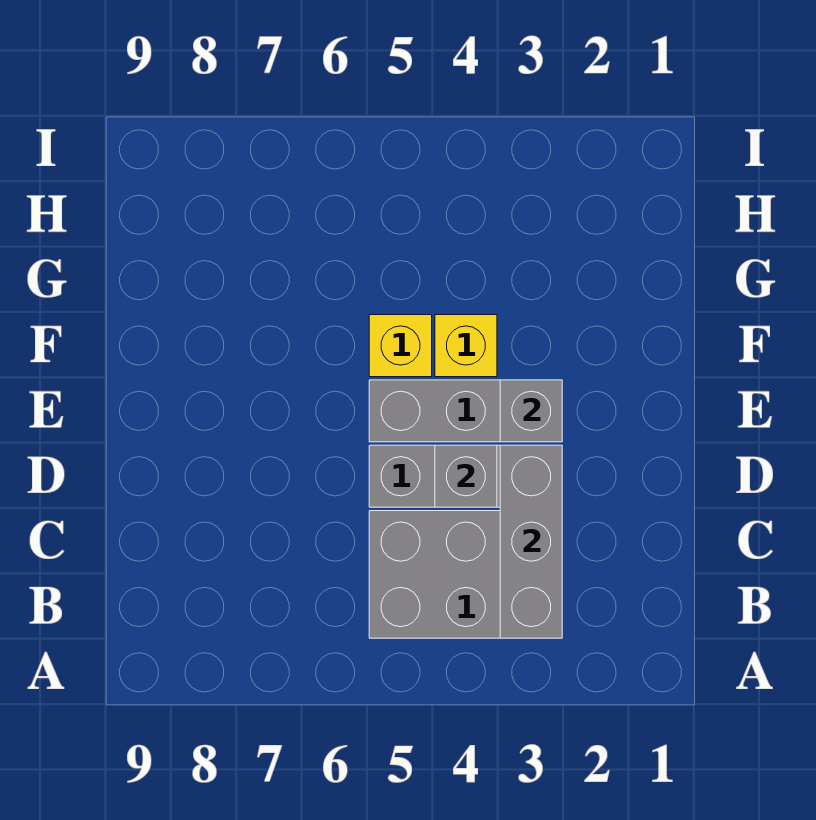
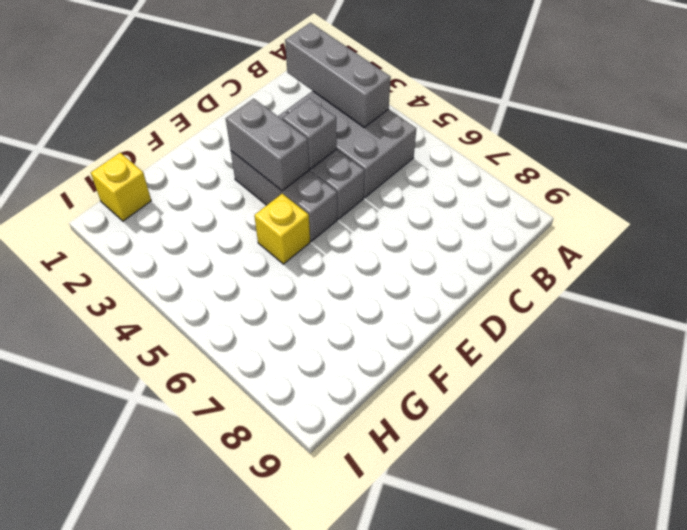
grey 1x3 brick [500,445,562,638] -> grey 1x3 brick turned to [285,23,391,127]
grey 1x1 brick [500,380,562,442] -> grey 1x2 brick [226,99,309,191]
yellow 1x1 brick [435,315,497,377] -> yellow 1x1 brick moved to [91,153,151,221]

